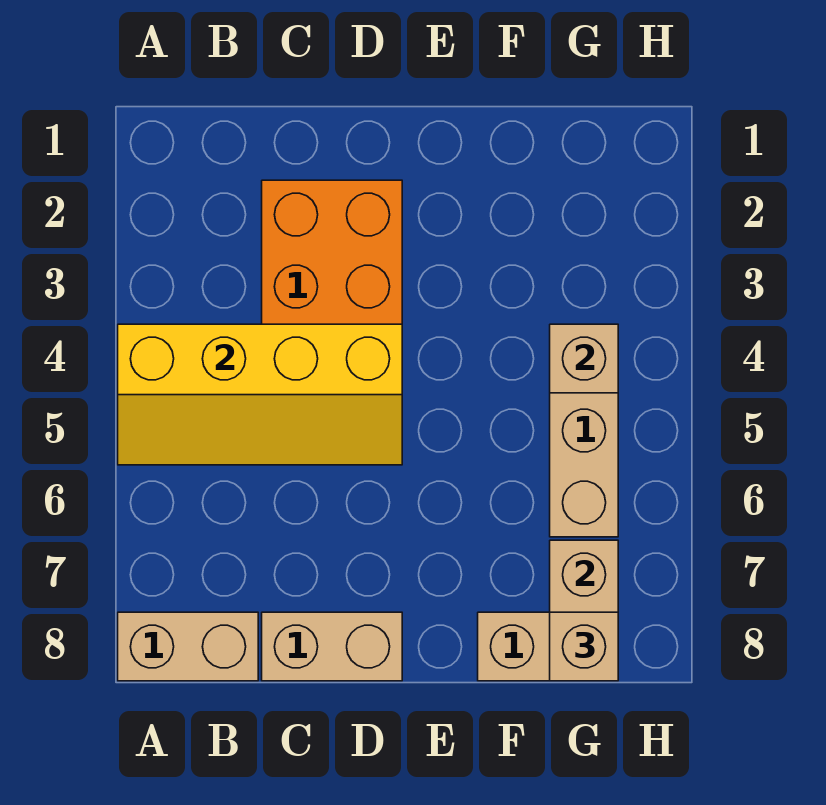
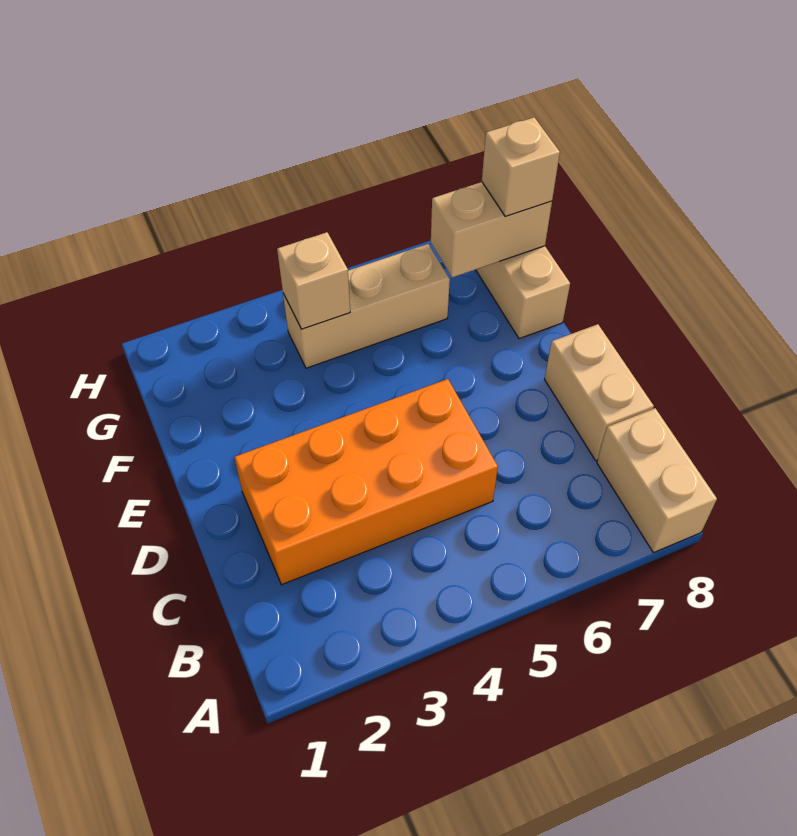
yellow 2x4 slope [118,324,402,465] -> none

